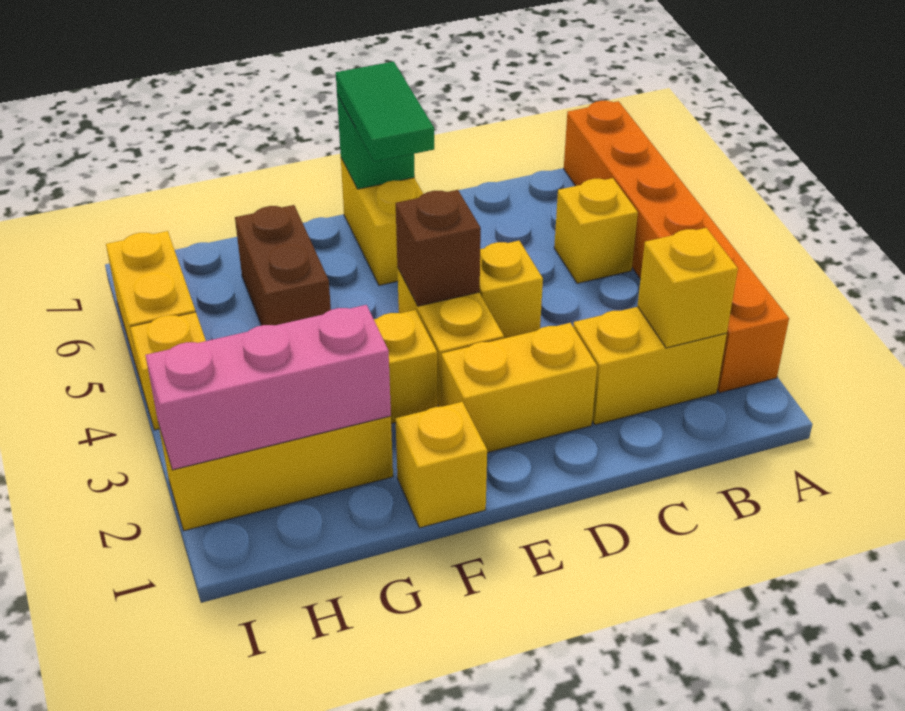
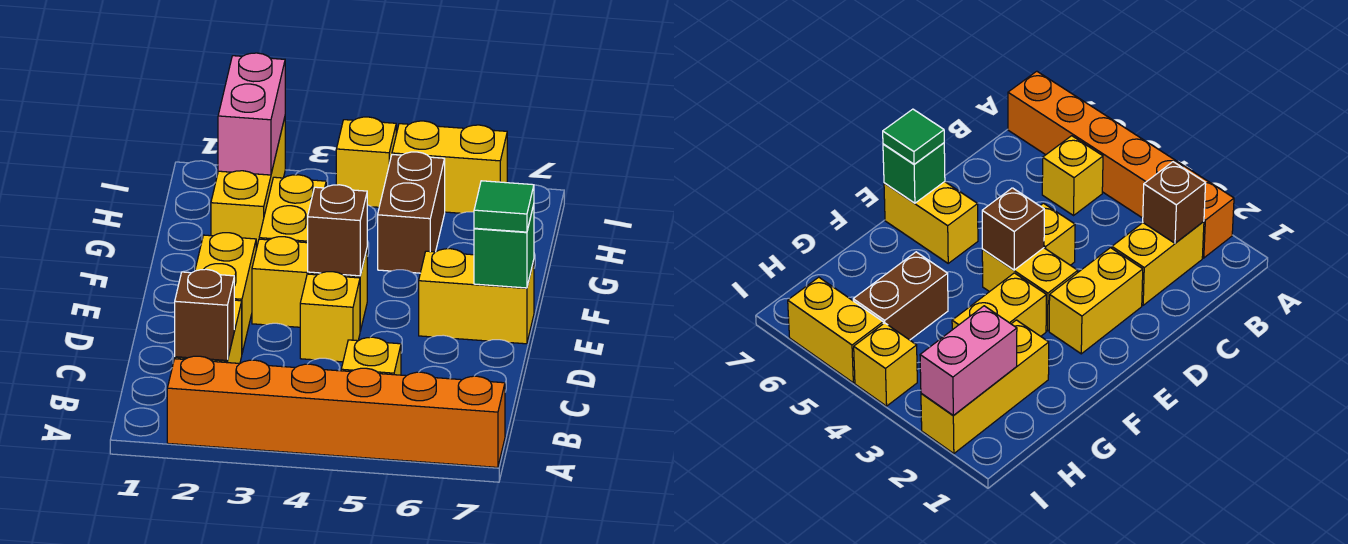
yellow 1x1 brick [638,228,738,348] -> brown 1x1 brick [175,269,234,361]
green 1x2 tile [336,61,434,162] -> green 1x1 tile [474,181,534,232]
yellow 1x1 brick [396,402,487,528] -> none
pink 1x3 brick [146,305,391,470] -> pink 1x2 brick [218,53,285,175]
brown 1x2 brick [235,205,331,326] -> brown 1x2 brick turned to [378,152,445,273]

